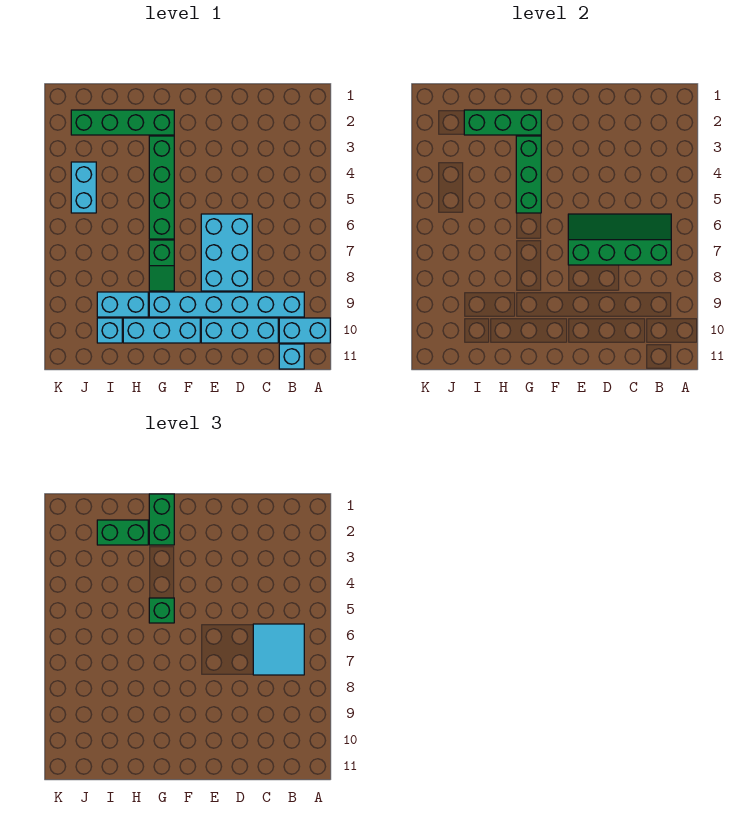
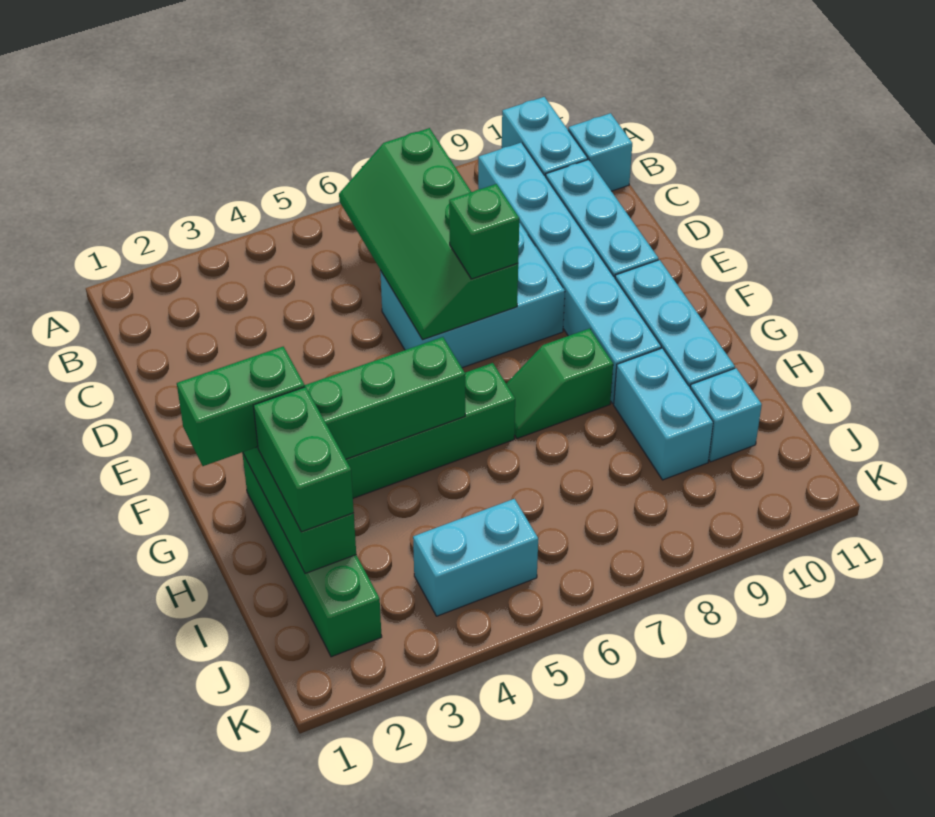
cyan 2x2 tile [253,624,304,675] -> none
green 1x1 brick [149,598,174,623] -> green 1x1 brick moved to [449,184,519,279]
green 1x2 slope [149,240,174,291] -> green 1x2 slope turned to [506,328,613,438]

